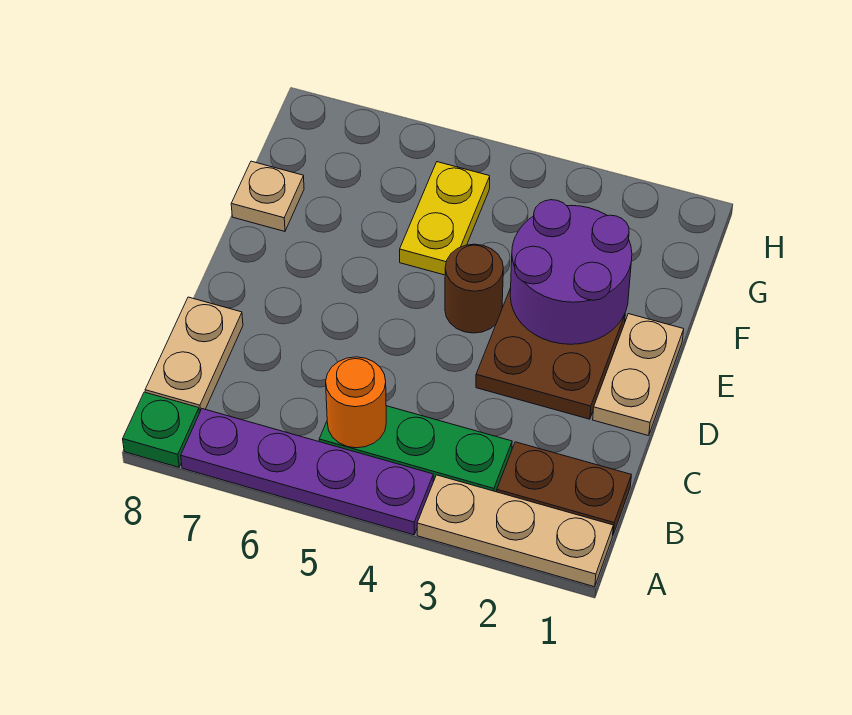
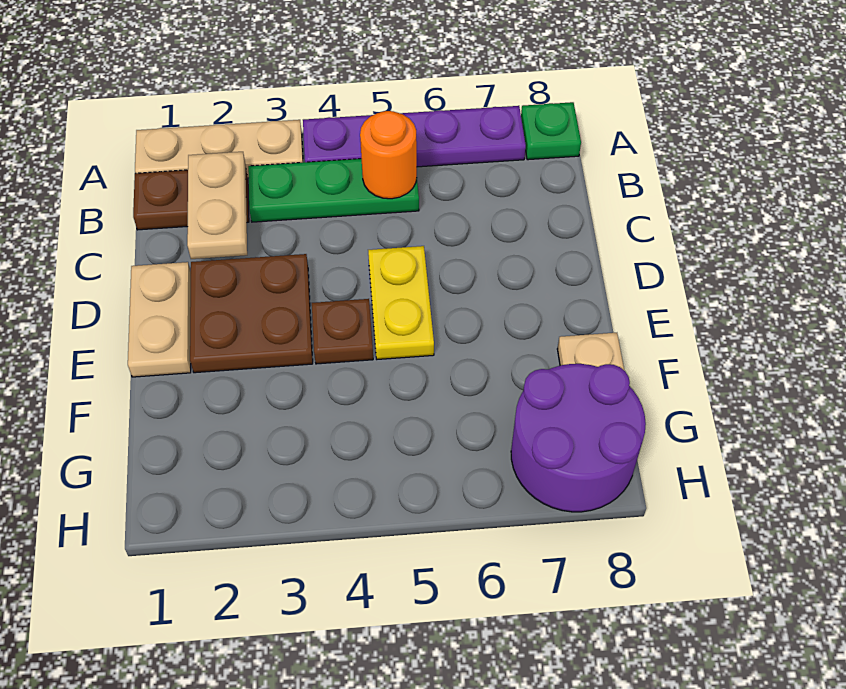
tan 1x2 plate [145,297,243,413] -> tan 1x2 plate moved to [187,152,247,259]
purple 2x2 round brick [510,200,632,344] -> purple 2x2 round brick moved to [511,364,646,512]
brown 1x1 round brick [445,244,503,333] -> brown 1x1 plate [312,299,373,364]
yellow 1x2 plate [400,162,490,275] -> yellow 1x2 plate moved to [368,246,434,359]

